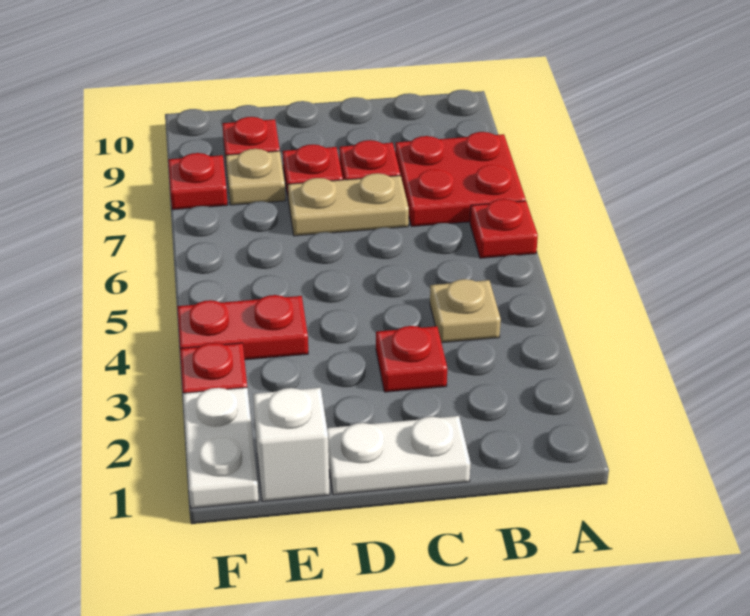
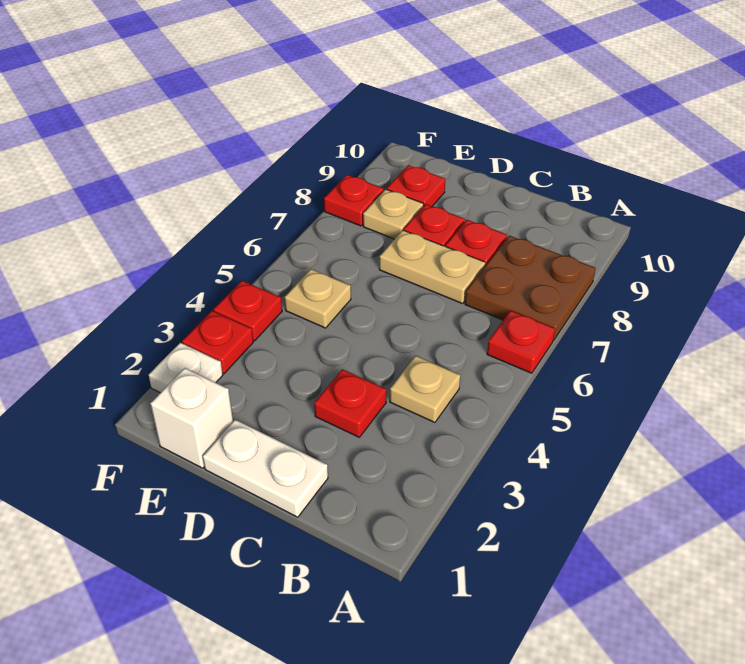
red 2x2 plate [395,132,526,226] -> brown 2x2 plate [465,236,596,340]
red 1x2 plate [177,295,308,360] -> red 1x1 plate [214,281,282,341]
none -> tan 1x1 plate [285,269,351,328]
white 1x2 plate [183,388,259,508] -> white 1x1 plate [149,343,223,393]

